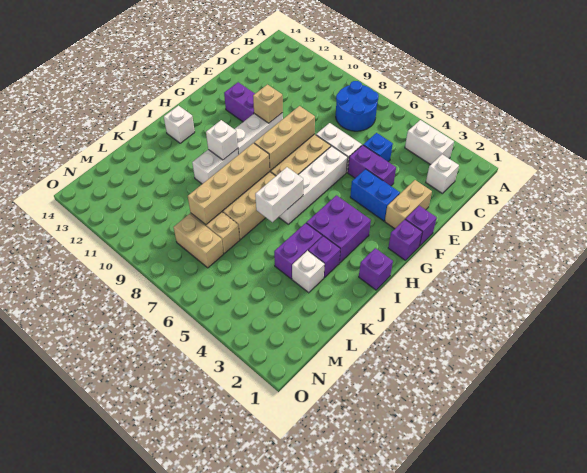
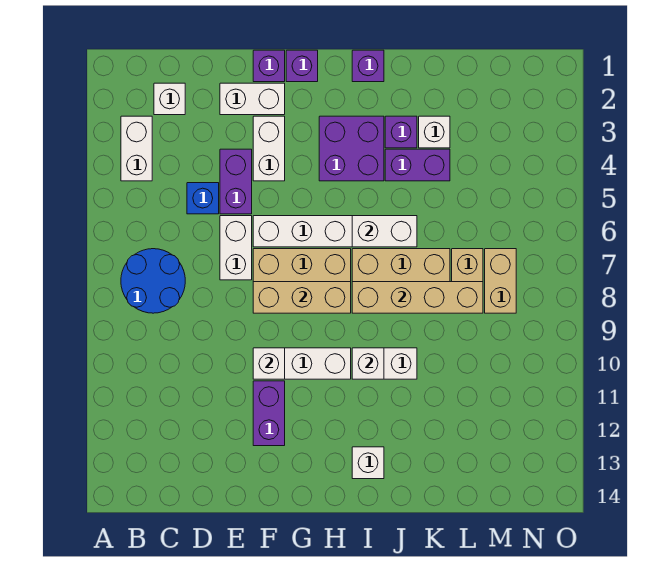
tan 1x2 brick [385,180,432,229] -> white 1x2 brick [220,83,285,115]
blue 1x2 brick [350,169,400,221] -> white 1x2 brick [253,116,285,181]
tan 1x1 brick [253,85,283,123] -> white 1x1 brick [253,348,285,379]

